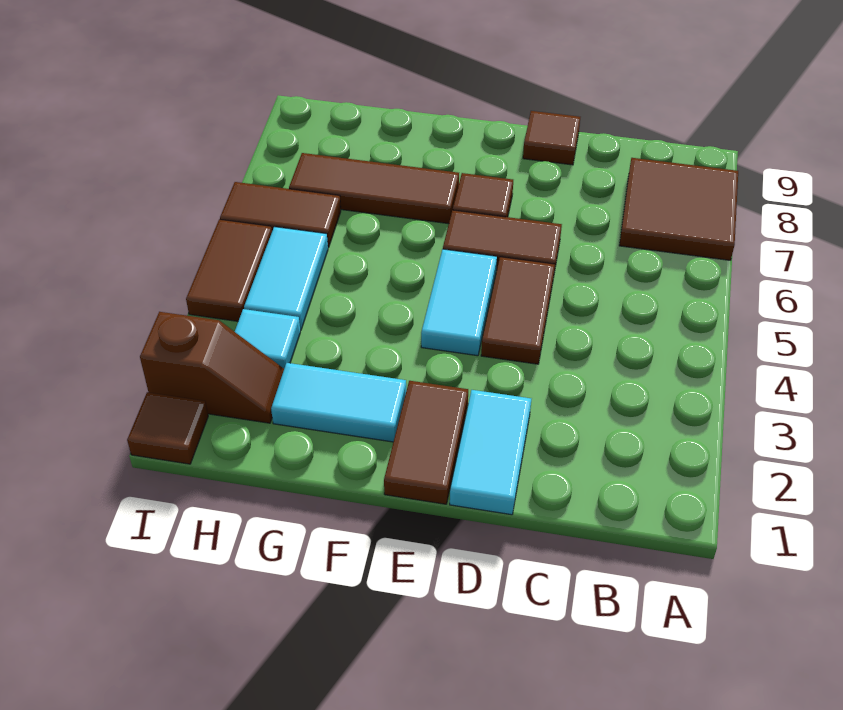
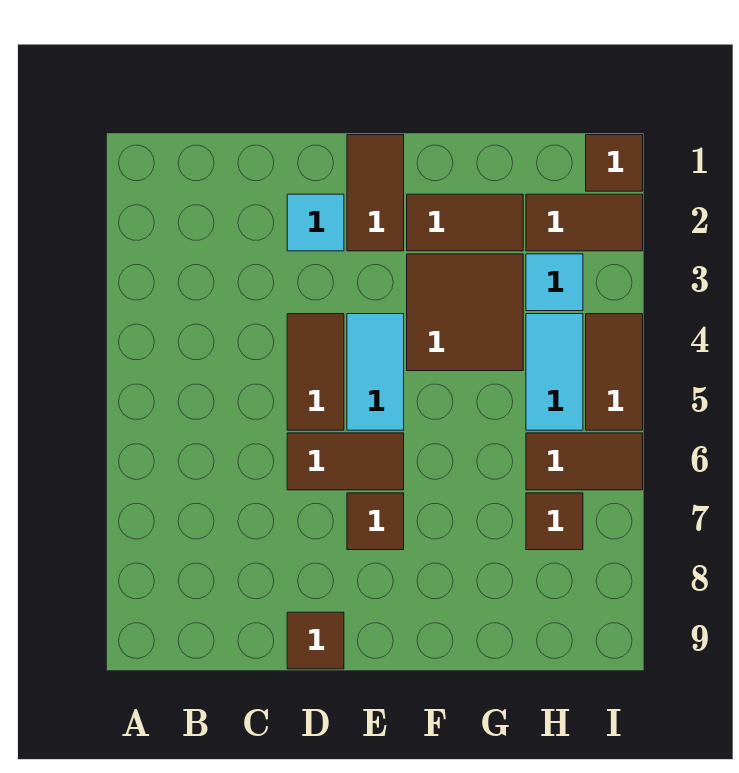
brown 2x2 tile [619,158,738,260] -> brown 2x2 tile moved to [407,254,523,371]
cyan 1x2 tile [450,390,531,515] -> cyan 1x1 tile [287,194,344,251]
cyan 1x2 tile [271,363,406,442] -> brown 1x2 tile [407,194,523,251]
brown 1x3 tile [289,153,459,224] -> brown 1x1 tile [526,493,583,550]
brown 1x2 slope [140,312,284,423] -> brown 1x2 tile [526,194,643,251]

